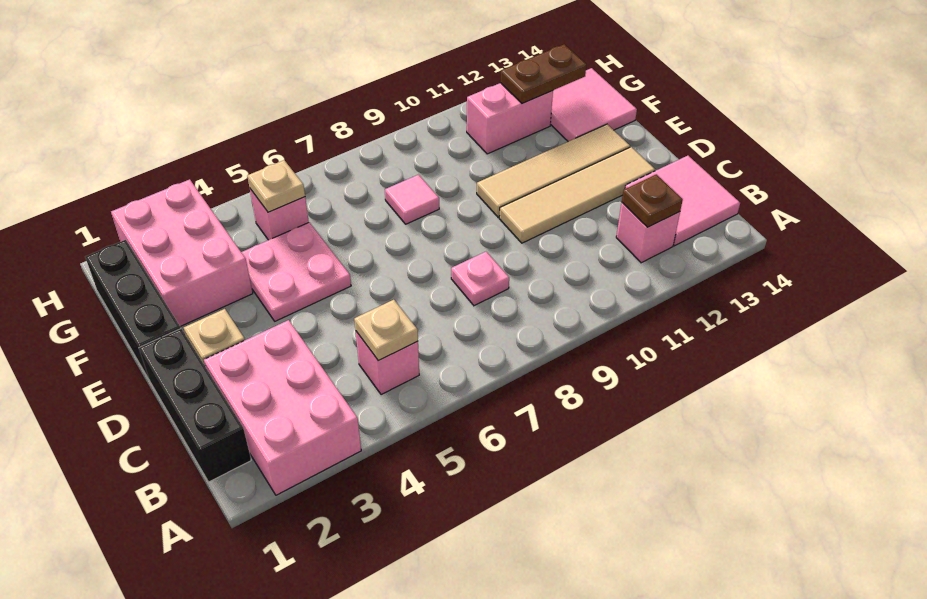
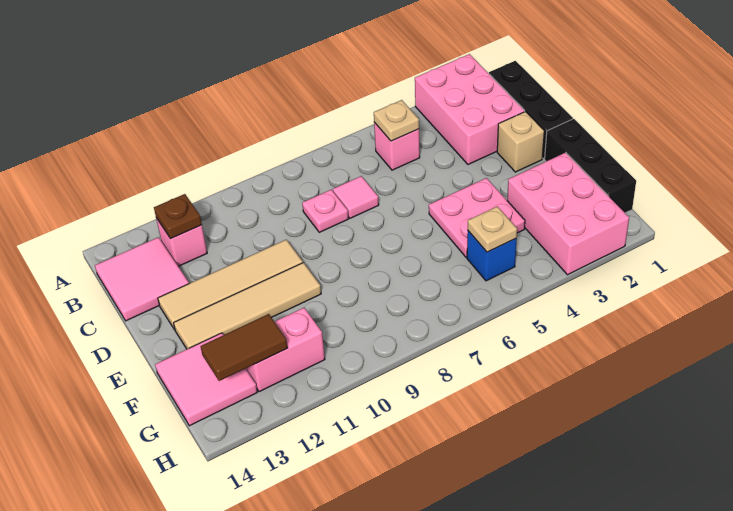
pink 1x1 tile [385,175,439,224] -> pink 1x1 tile moved to [333,176,379,218]
pink 1x1 brick [250,189,309,240] -> blue 1x1 brick [467,231,517,281]
brown 1x2 plate [500,44,586,104] -> brown 1x2 tile [201,314,288,381]

